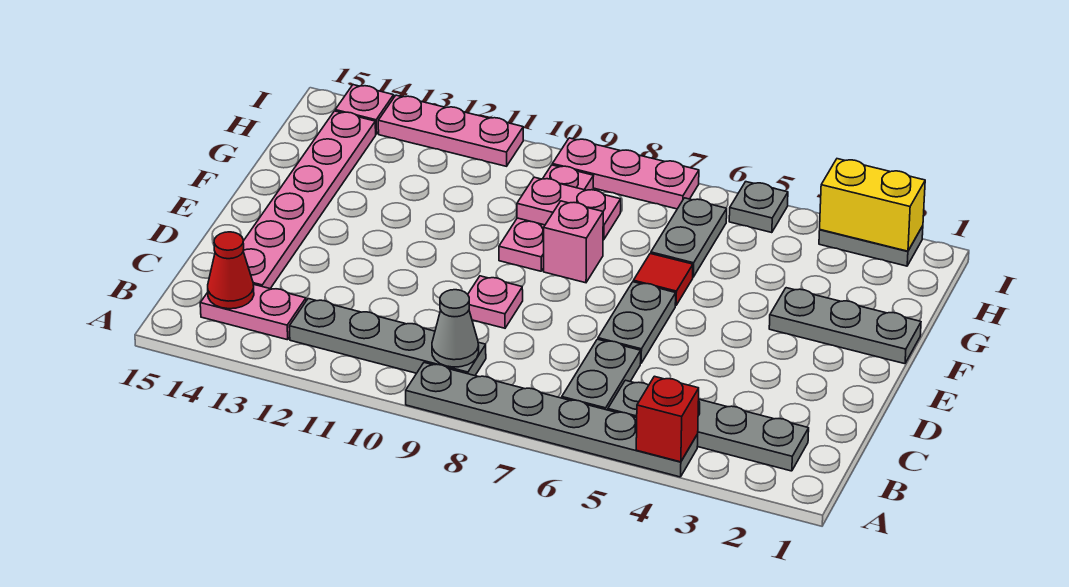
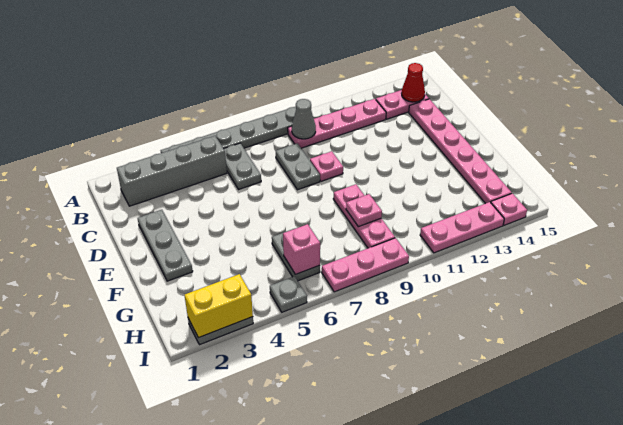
red 1x1 brick [636,376,699,462] -> none
grey 1x4 plate [608,380,809,471] -> grey 1x4 brick [117,136,227,206]
grey 1x4 plate [289,299,486,376] -> pink 1x4 plate [288,99,386,148]
grey 1x2 plate [598,282,676,363] -> grey 1x2 plate moved to [276,143,320,190]
grey 1x3 plate [769,288,921,364] -> grey 1x3 plate turned to [138,210,193,281]
red 1x1 tile [633,254,693,306] -> none
pink 1x1 brick [544,201,603,283] -> pink 1x1 brick moved to [283,224,320,274]
pink 1x2 plate [517,177,621,240] -> pink 1x1 plate [346,194,382,227]

